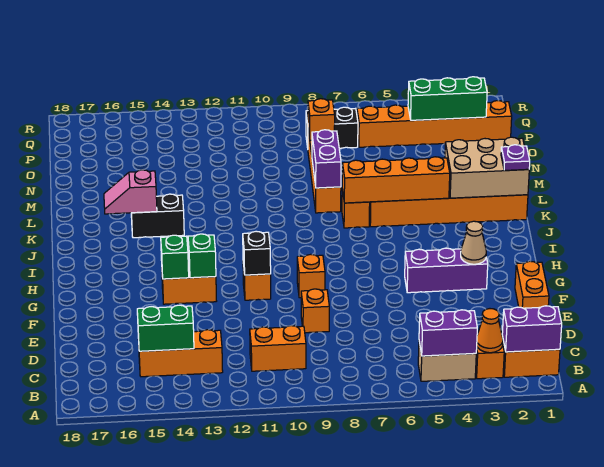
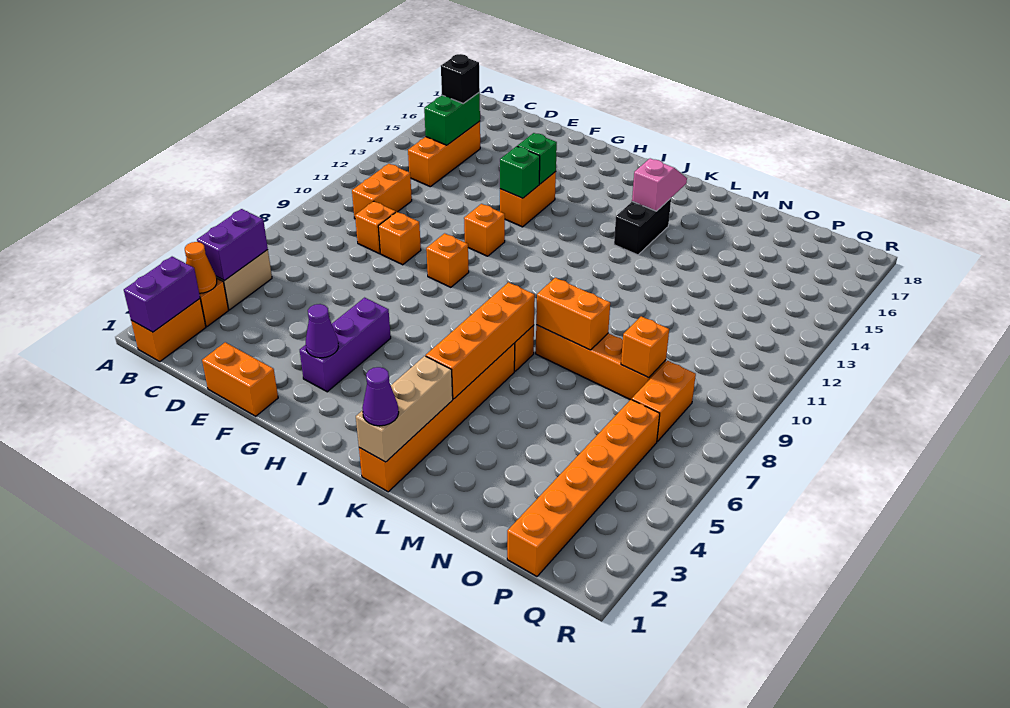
none -> orange 1x1 brick [355,201,396,254]
tan 1x1 cone [461,221,486,264] -> purple 1x1 cone [306,304,338,358]
black 1x1 brick [243,231,271,275] -> black 1x1 brick moved to [441,54,480,103]
tan 2x3 brick [445,137,529,198] -> tan 1x3 brick [356,356,453,462]
purple 1x1 plate [501,145,530,170] -> purple 1x1 cone [362,367,399,426]
purple 1x2 brick [312,130,341,188] -> orange 1x2 brick [536,278,610,350]
green 1x3 brick [408,77,487,120] -> none
black 1x2 brick [306,107,358,148] -> orange 1x2 brick [632,361,696,442]

